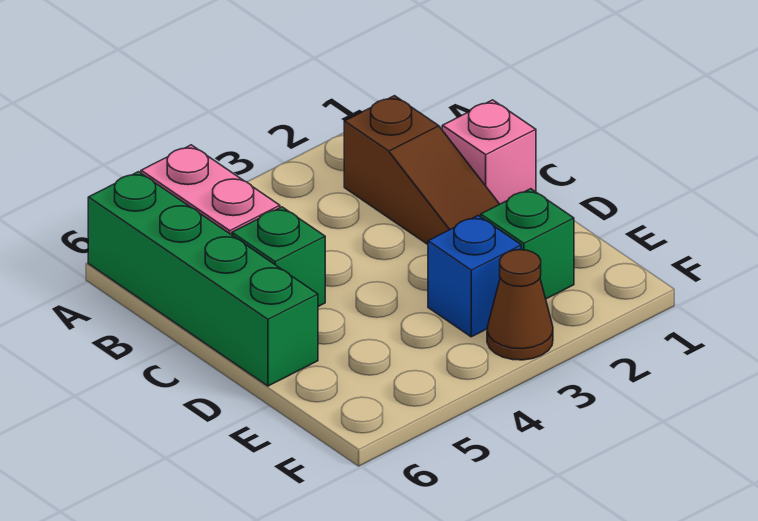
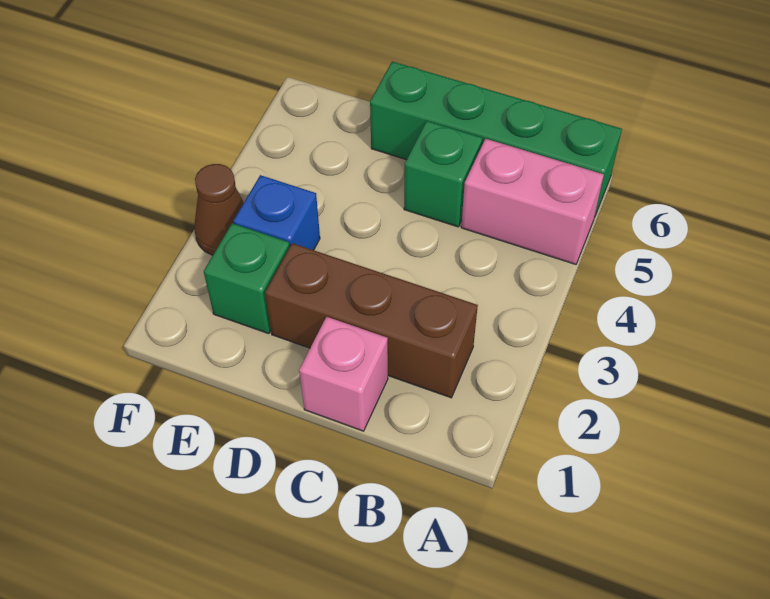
brown 1x3 slope [344,96,499,244] -> brown 1x3 brick [265,243,478,398]

